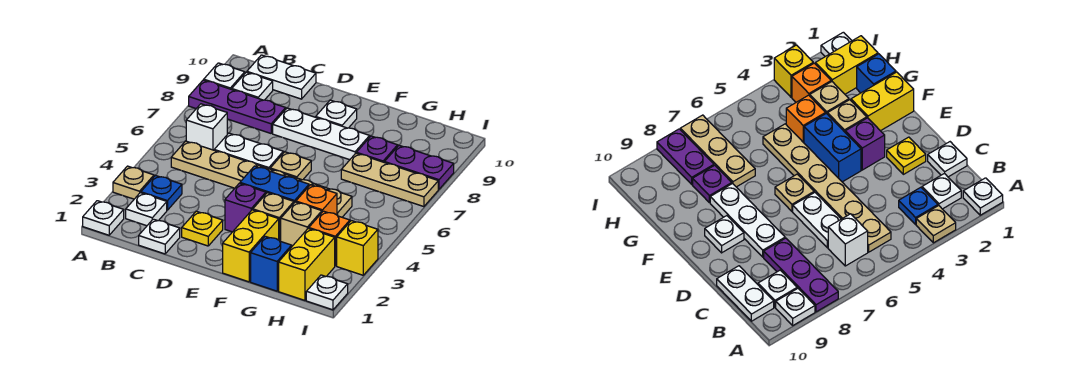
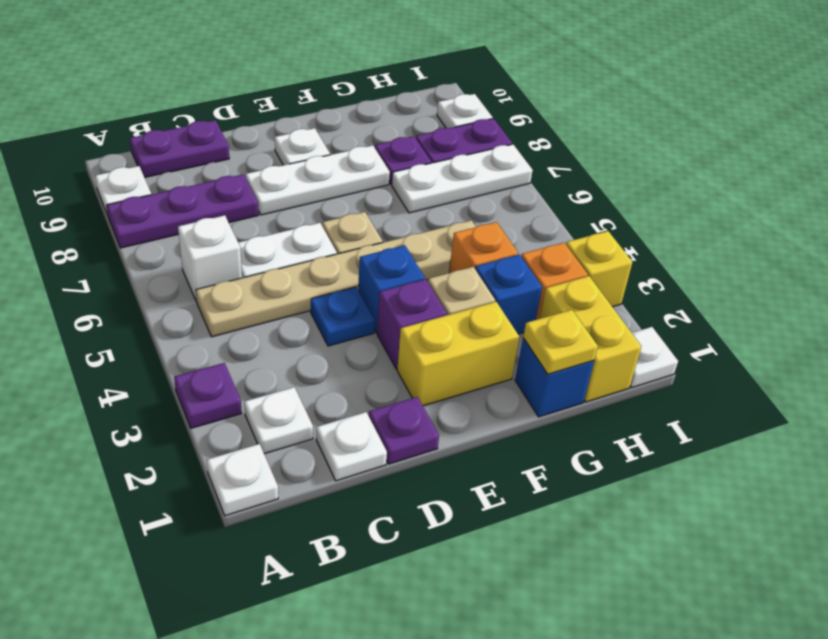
tan 1x1 plate [113,166,154,199] -> purple 1x1 plate [174,363,242,428]
blue 1x1 plate [141,175,182,210] -> blue 1x1 plate moved to [311,287,375,346]
white 1x1 plate [232,72,273,100] -> white 1x1 plate moved to [437,94,493,129]
white 1x2 plate [247,55,316,99] -> purple 1x2 plate [130,120,229,178]
none -> purple 1x1 plate [369,397,439,464]
yellow 1x1 plate [182,211,223,246] -> yellow 1x1 plate moved to [523,310,598,374]
blue 1x2 brick [240,166,309,203] -> blue 1x1 brick [358,245,425,333]
yellow 1x2 brick [223,210,279,282] -> yellow 1x2 brick turned to [397,302,519,406]
tan 1x1 brick [281,202,322,246] -> blue 1x1 brick [475,254,542,334]
tan 1x3 plate [341,153,438,207] -> white 1x3 plate [392,144,533,213]

